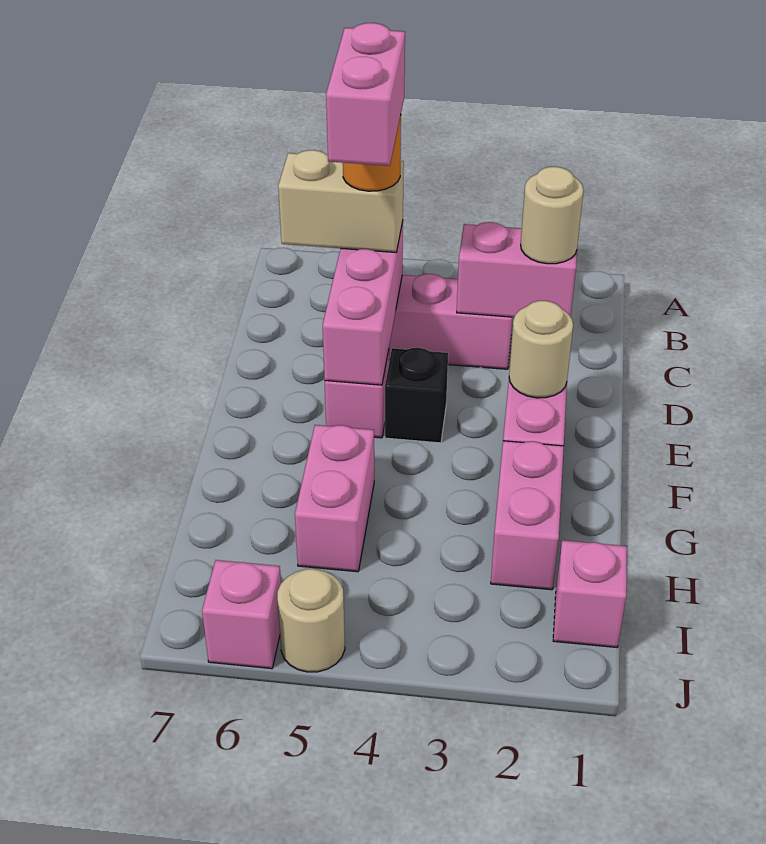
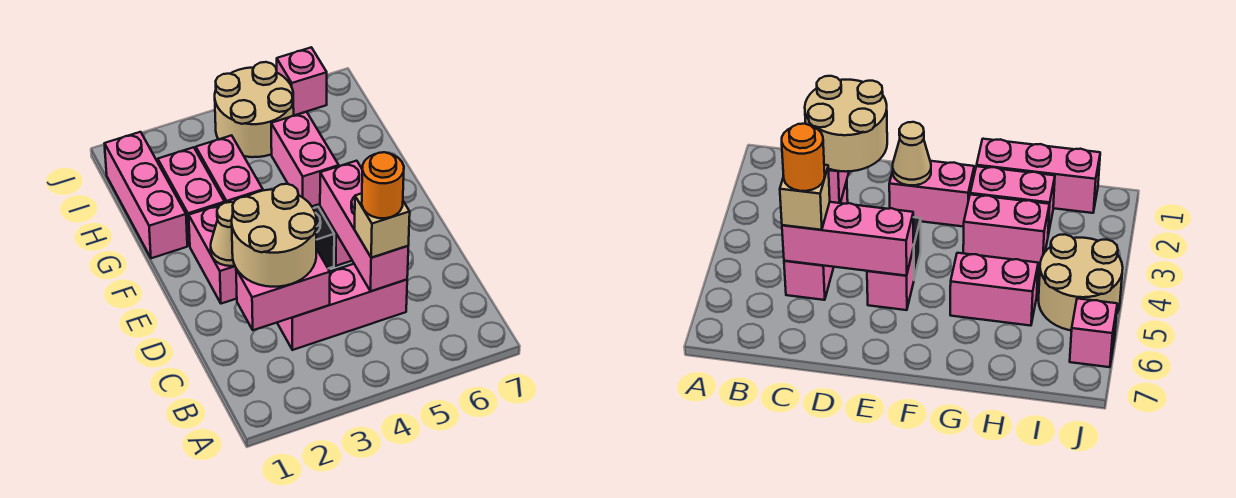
tan 1x1 round brick [521,167,583,264] -> tan 2x2 round brick [232,184,317,287]
tan 1x2 brick [278,150,404,253] -> tan 1x1 brick [355,193,410,258]
pink 1x2 brick [326,23,405,166] -> pink 1x2 brick moved to [196,135,263,203]
tan 1x1 round brick [509,301,573,398] -> tan 1x1 cone [211,202,235,266]
pink 1x1 brick [553,540,627,647] -> pink 1x3 brick [105,132,187,258]
tan 1x1 round brick [277,569,345,672] -> tan 2x2 round brick [215,62,294,157]

